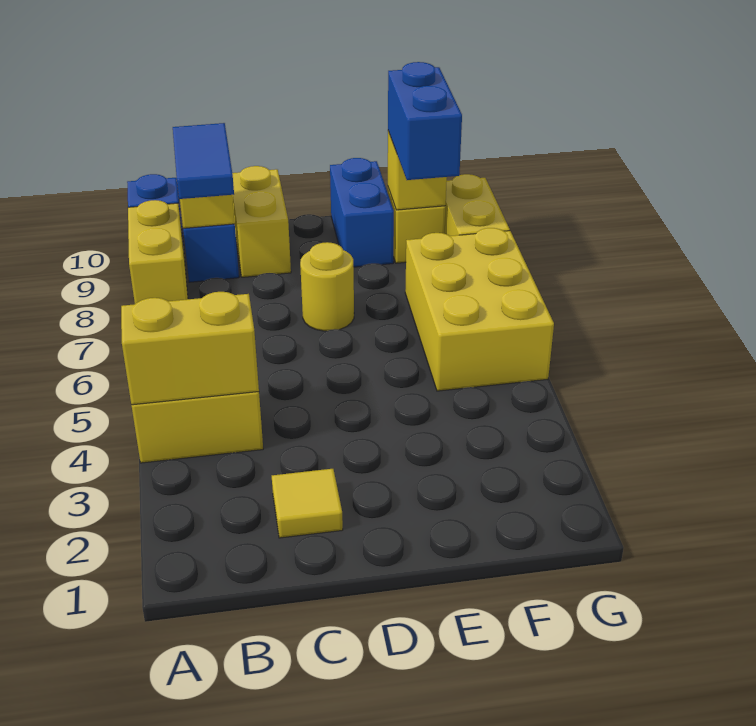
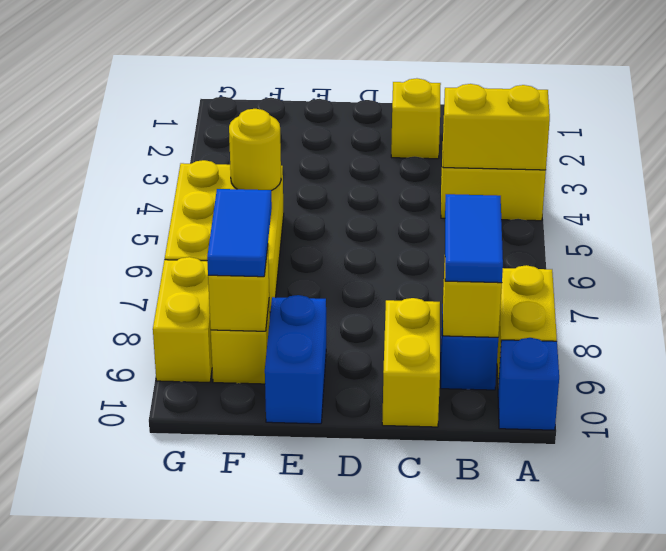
yellow 1x1 tile [272,469,343,538] -> yellow 1x1 brick [391,78,441,159]
yellow 1x1 round brick [300,242,354,331] -> yellow 1x1 round brick moved to [229,109,281,191]
blue 1x2 brick [388,62,462,180] -> blue 1x2 tile [207,189,272,277]

